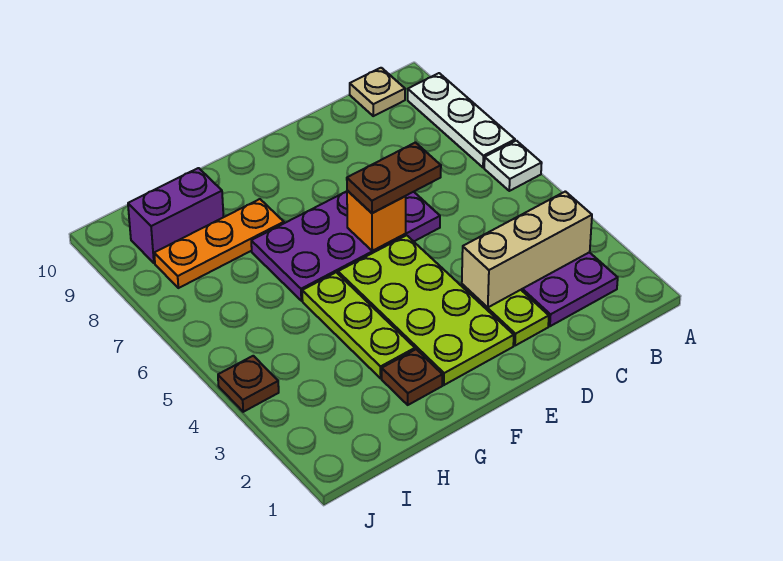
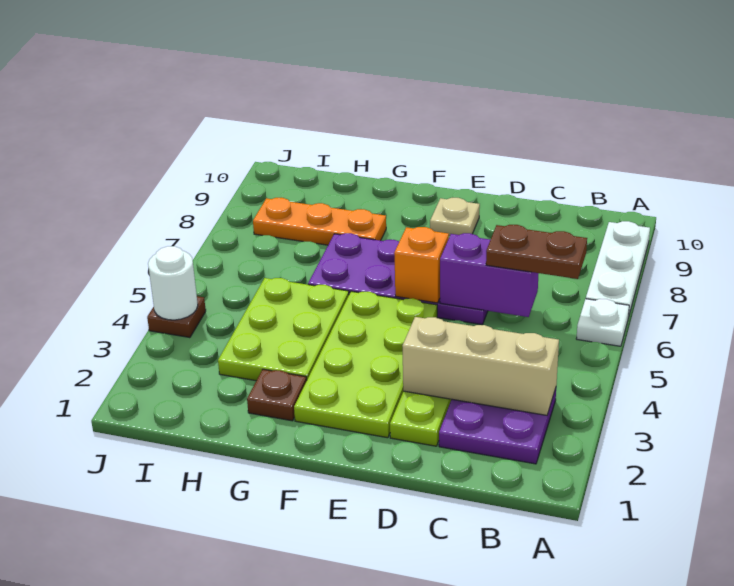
tan 1x1 plate [350,68,405,116] -> tan 1x1 plate moved to [430,198,480,236]
brown 1x2 plate [347,143,441,213] -> brown 1x2 plate moved to [486,225,587,279]
lime 1x3 plate [302,272,415,378] -> lime 2x3 plate [218,278,349,381]
purple 1x2 brick [128,168,223,263] -> purple 1x2 brick moved to [440,233,539,317]
none -> white 1x1 round brick [148,246,198,320]

